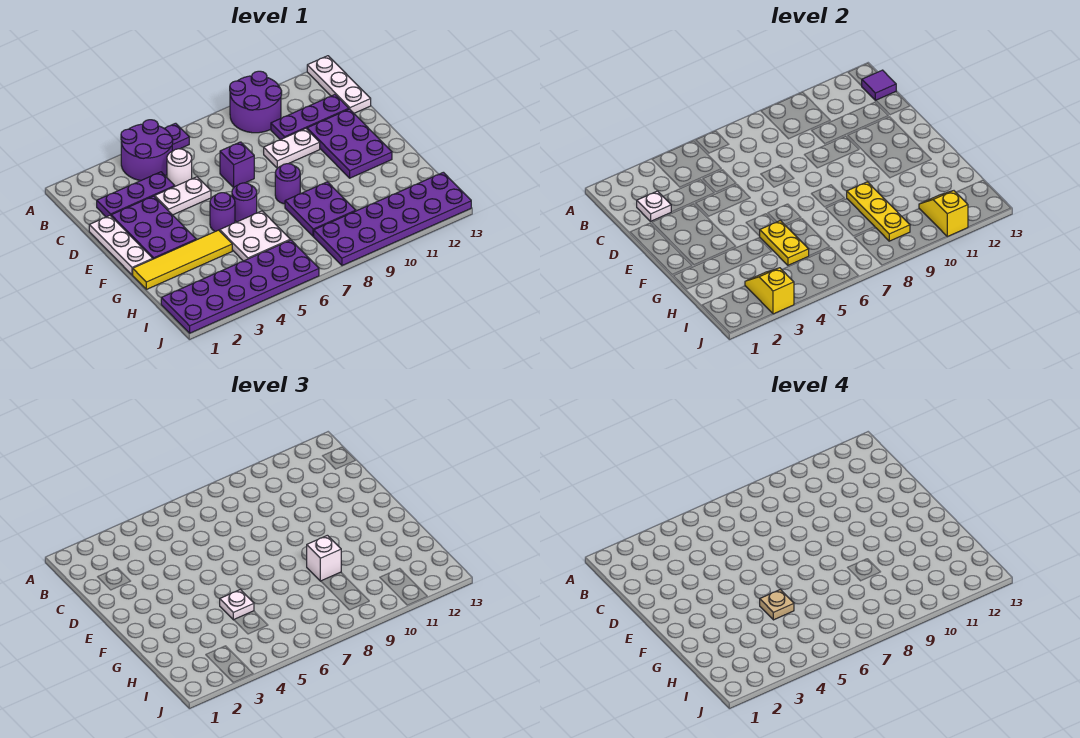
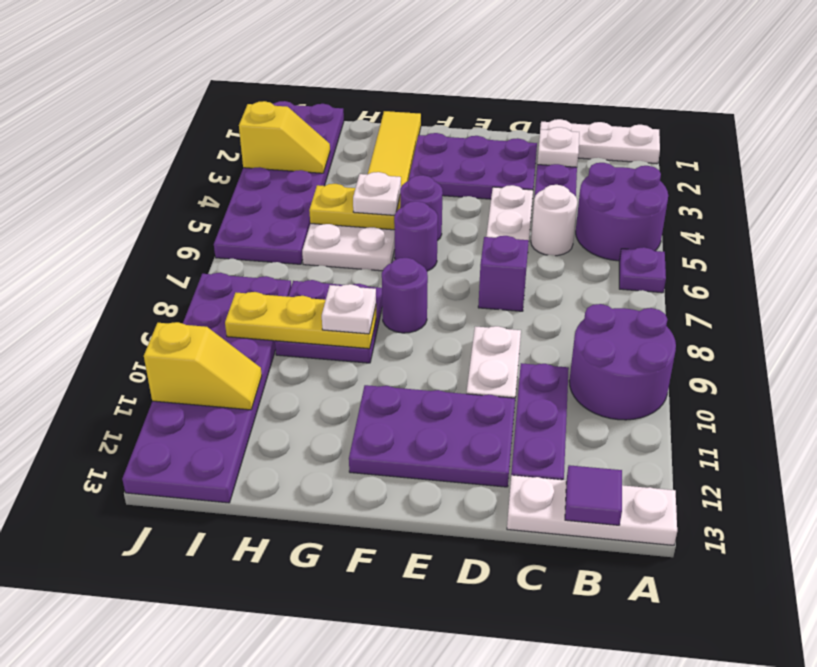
white 1x3 plate [89,216,152,275] -> white 1x3 plate moved to [540,119,660,164]
tan 1x1 plate [760,590,794,620] -> none
white 1x1 brick [307,535,341,581] -> white 1x1 plate [322,284,376,334]

